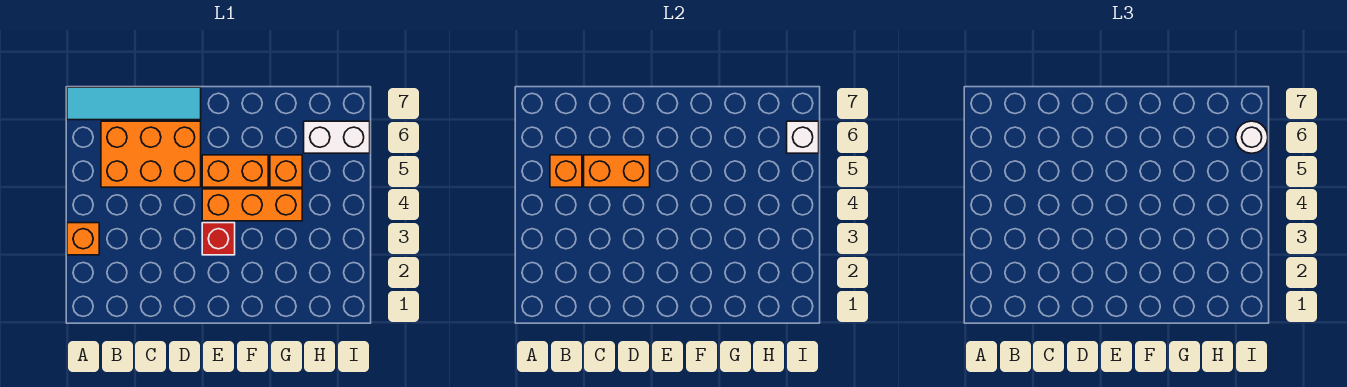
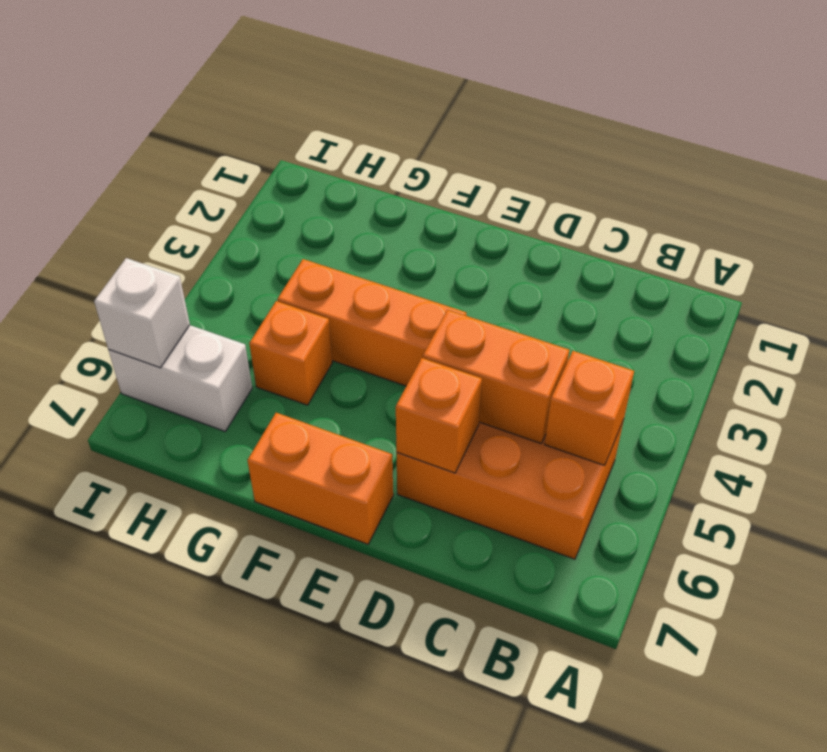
orange 1x1 brick [67,223,99,255] -> orange 1x1 brick moved to [396,358,482,473]
cyan 1x4 tile [67,87,201,120] -> none
red 1x1 brick [202,223,235,255] -> none
orange 1x2 brick [202,155,268,187] -> orange 1x2 brick moved to [247,413,393,544]
white 1x1 round brick [1236,121,1268,153] -> none

